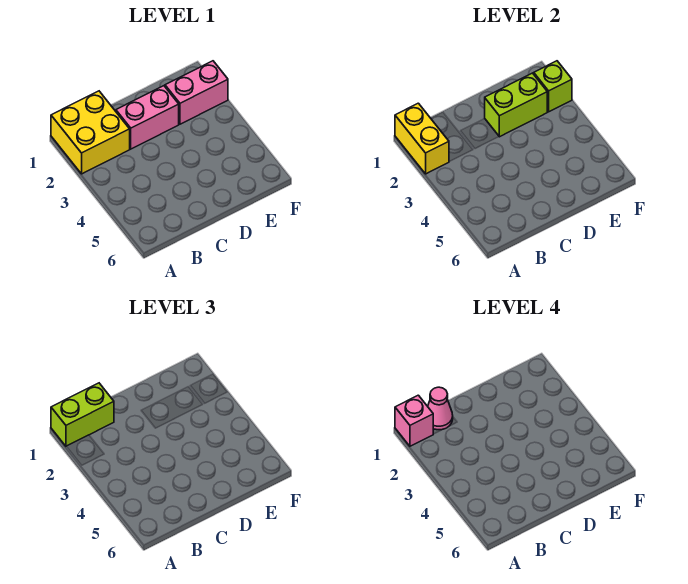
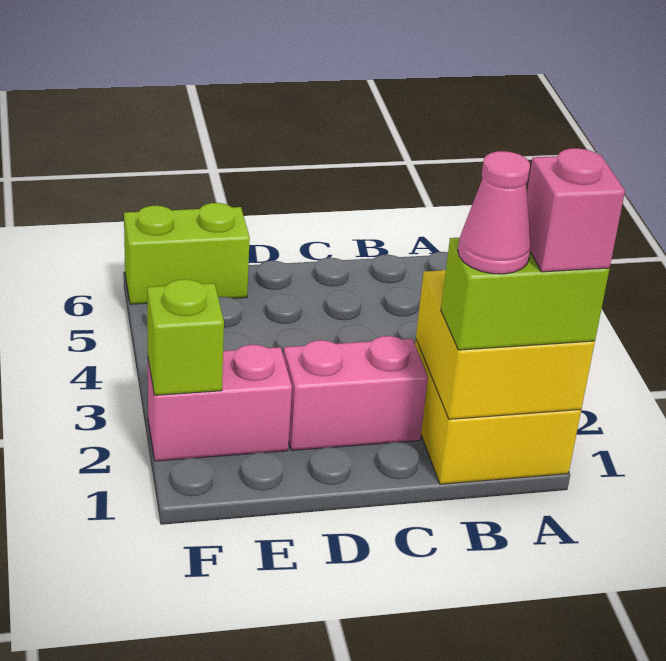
yellow 1x2 brick [395,103,449,174] -> yellow 2x2 brick [416,270,595,419]
lime 1x2 brick [485,73,547,137] -> lime 1x2 brick moved to [124,203,250,304]

